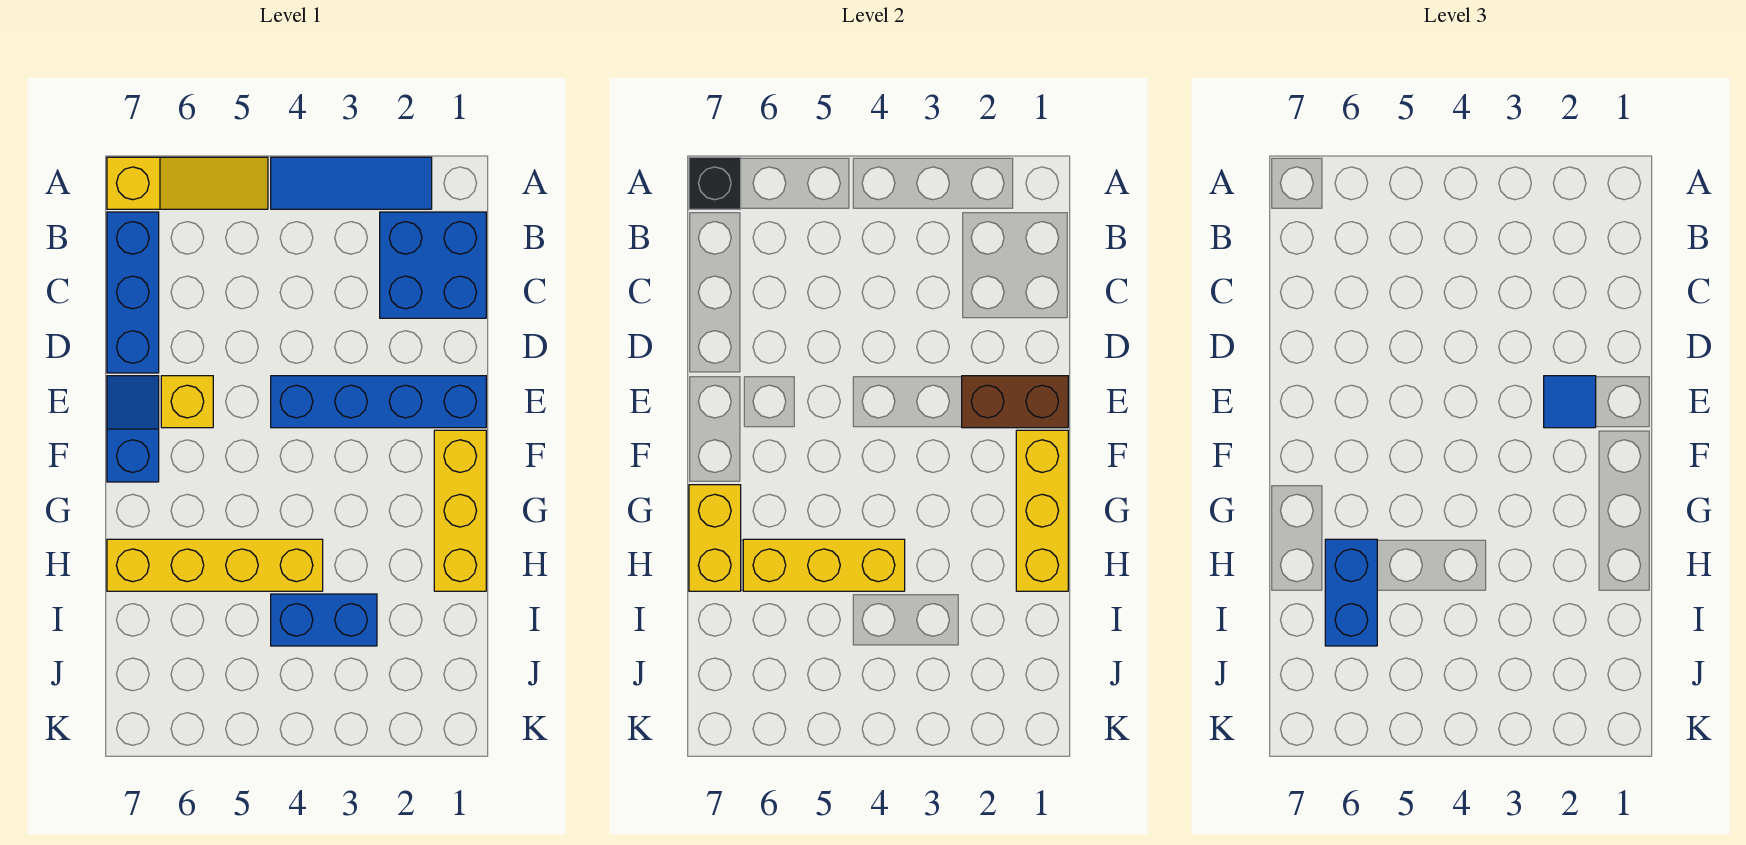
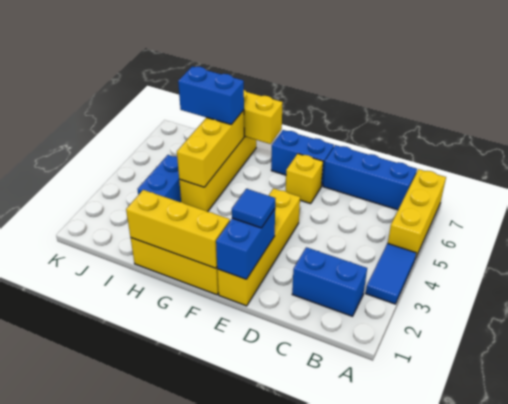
blue 1x3 tile [271,157,432,209] -> blue 1x2 tile [366,243,416,304]
yellow 1x3 slope [107,157,268,209] -> yellow 1x3 brick [388,169,446,259]
black 1x1 brick [689,157,741,209] -> none
blue 2x2 brick [380,212,486,318] -> blue 1x2 brick [292,247,367,316]
blue 1x4 brick [271,376,486,428] -> yellow 1x4 brick [217,188,300,306]
brown 1x2 brick [962,376,1068,428] -> blue 1x2 brick [216,209,275,279]
blue 1x2 slope [107,376,159,482] -> blue 1x2 brick [271,130,334,186]

